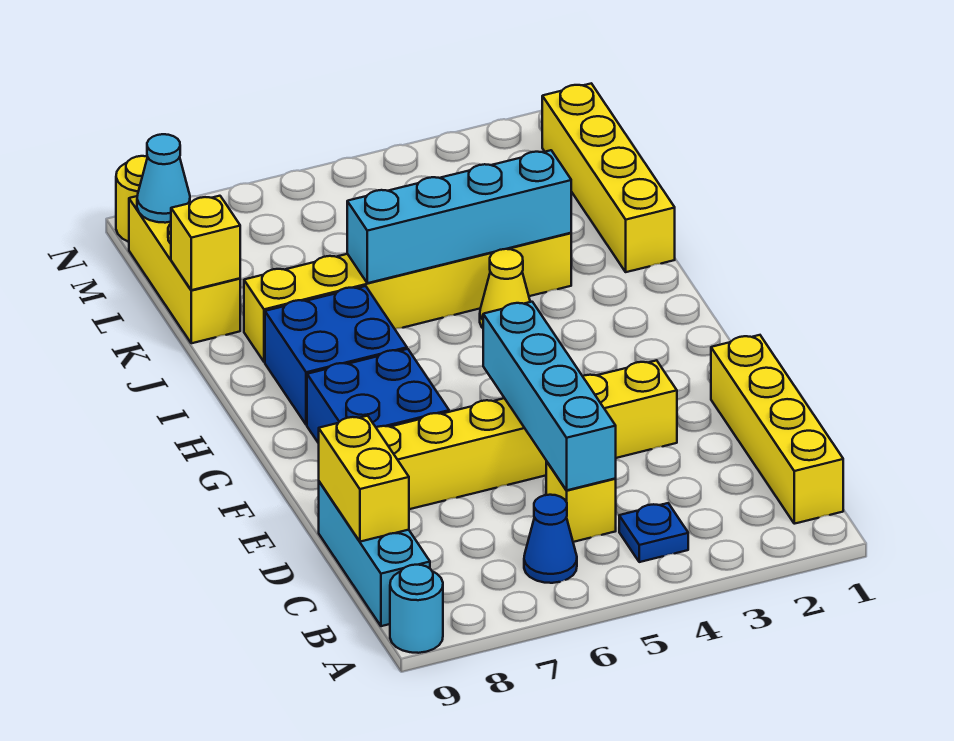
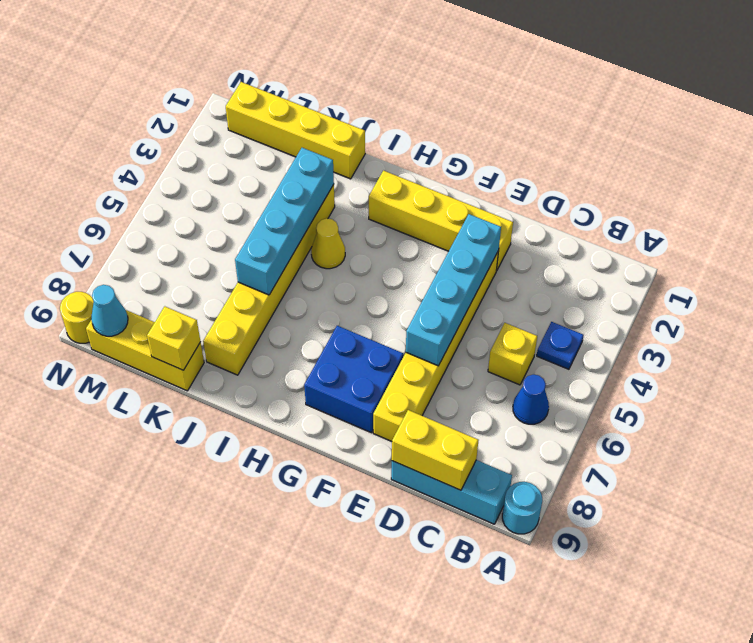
yellow 1x4 brick [711,335,843,524] -> yellow 1x4 brick moved to [369,171,513,271]
cyan 1x4 brick [483,302,616,490] -> cyan 1x4 brick turned to [406,214,501,366]
blue 2x2 brick [265,286,407,425] -> none

